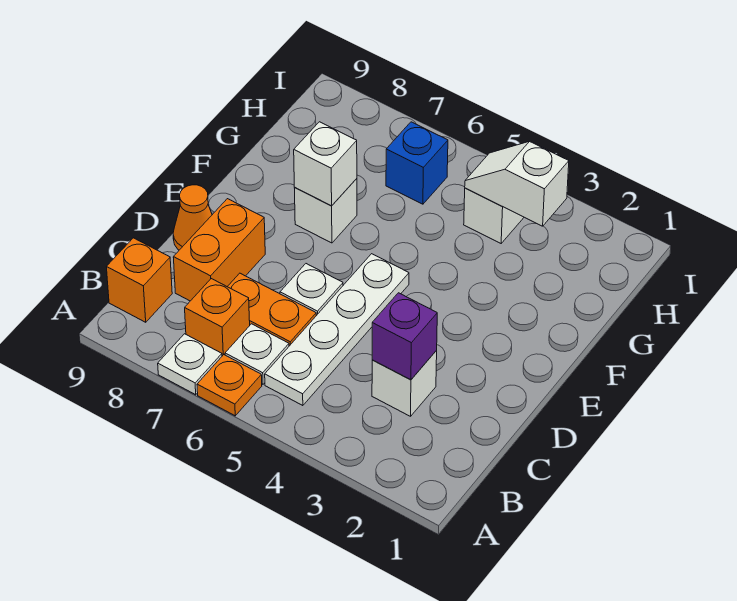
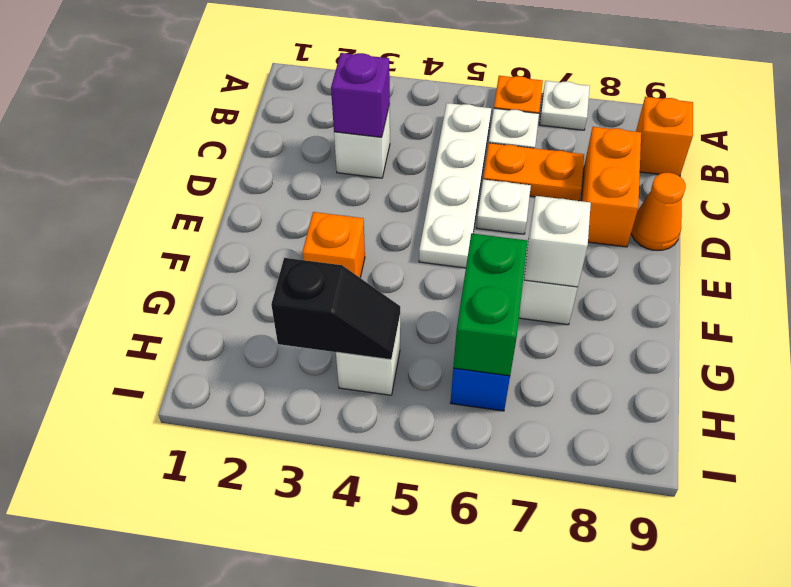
orange 1x1 brick [185,279,250,356] -> orange 1x1 brick moved to [302,212,365,278]
none -> green 1x2 brick [453,233,528,376]
white 1x2 slope [465,141,569,226] -> black 1x2 slope [271,258,400,360]

